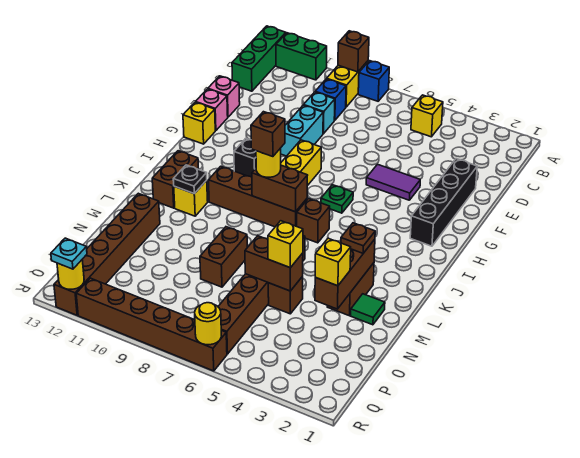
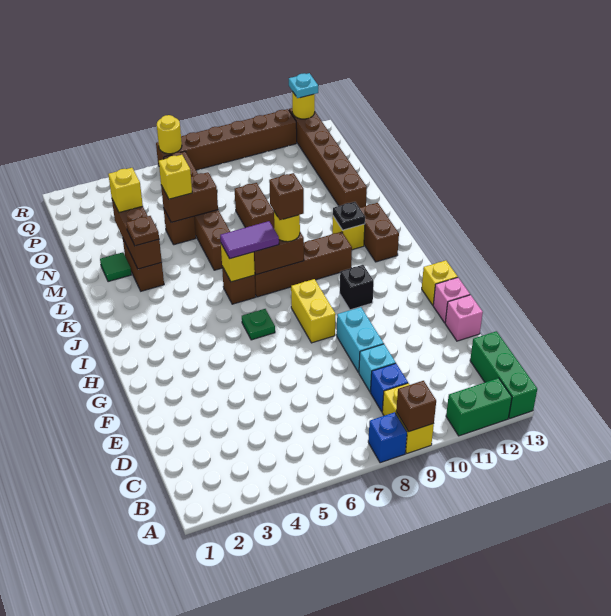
yellow 1x1 brick [411,95,443,137] -> yellow 1x1 brick moved to [221,244,255,282]
black 1x4 brick [410,159,477,246] -> none
purple 1x2 tile [366,164,420,200] -> purple 1x2 tile moved to [220,221,279,259]

